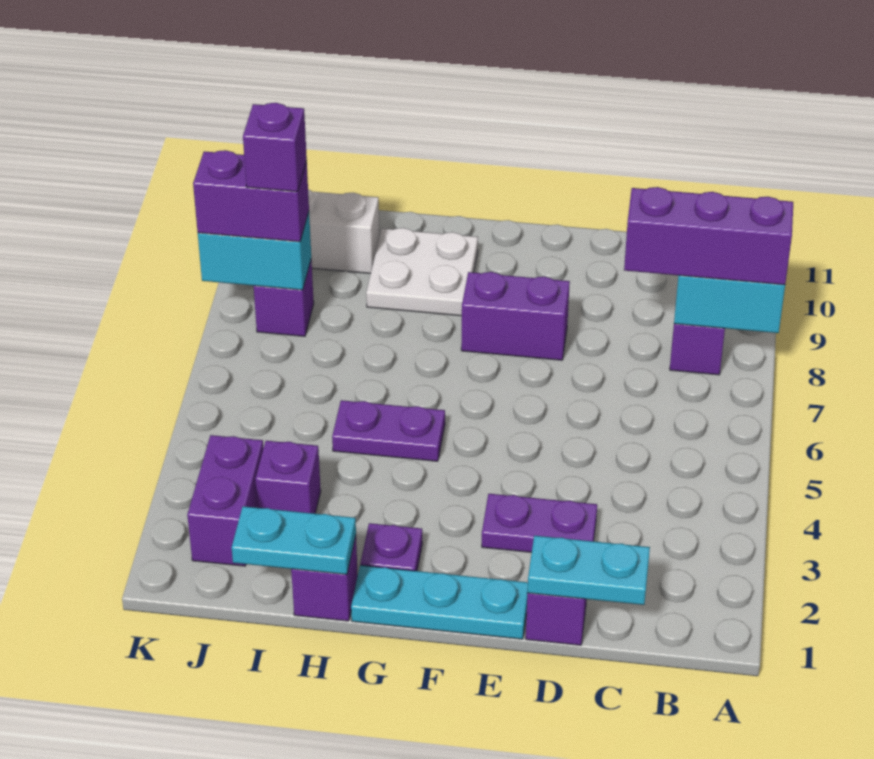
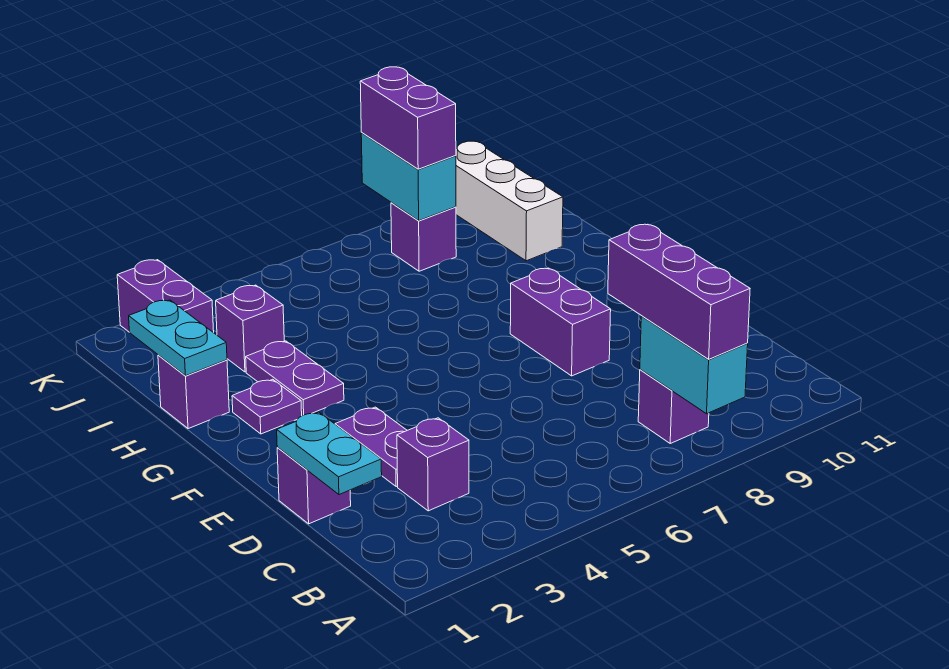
cyan 1x3 plate [351,565,528,639] -> none
purple 1x2 plate [332,400,445,461] -> purple 1x2 plate moved to [246,341,344,416]
white 2x2 plate [366,228,478,316] -> none
purple 1x2 brick [187,435,263,566] -> purple 1x2 brick turned to [117,260,214,333]
purple 1x1 brick [243,103,307,192] -> purple 1x1 brick moved to [397,418,469,511]

